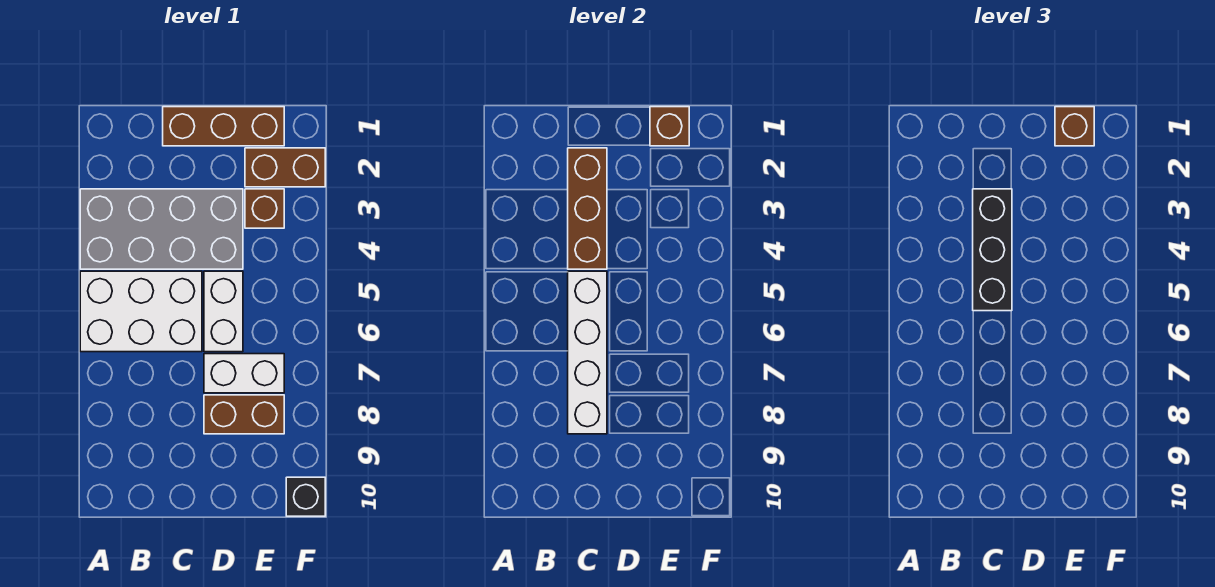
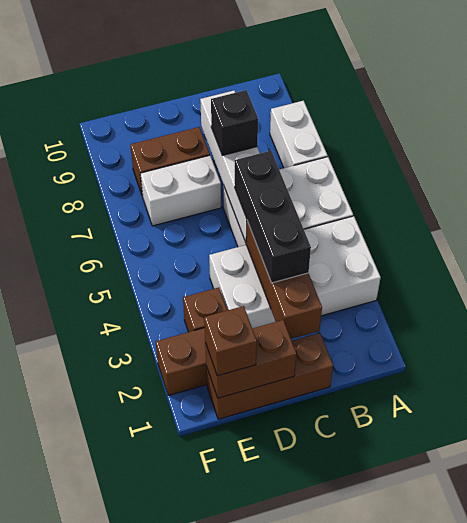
grey 2x4 brick [80,189,243,269] -> white 2x4 brick [209,216,381,328]
white 1x2 brick [204,271,243,352] -> white 1x2 brick moved to [270,101,328,168]
brown 1x1 brick [650,107,689,146] -> brown 1x2 brick [205,320,296,398]
black 1x1 brick [286,477,325,516] -> black 1x1 brick moved to [211,90,258,155]

